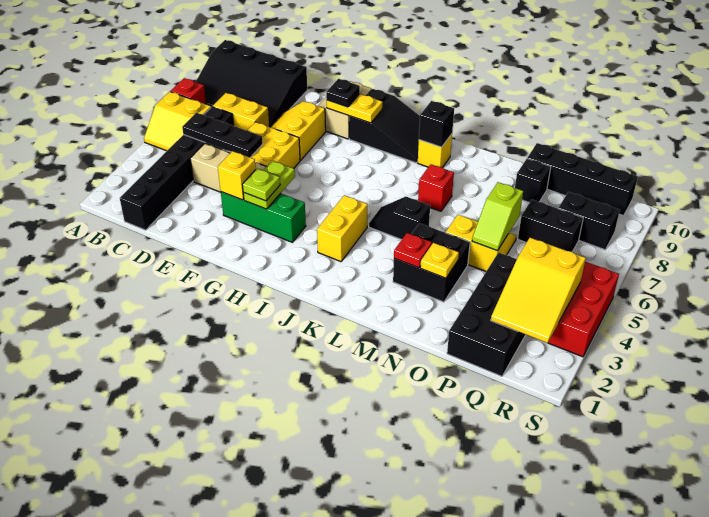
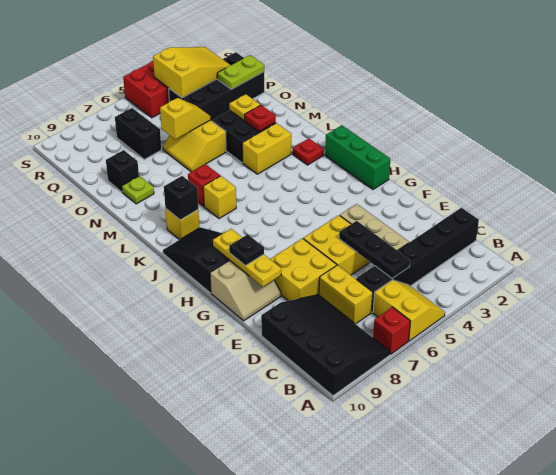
yellow 2x2 slope [271,101,326,160] -> yellow 2x2 brick [270,238,337,301]
green 1x3 brick [221,192,306,242] -> green 1x3 brick moved to [325,125,390,189]
yellow 1x1 brick [218,151,256,200] -> yellow 1x1 brick moved to [203,176,236,219]
lime 1x2 plate [243,161,295,209] -> lime 1x2 plate moved to [217,55,264,89]
lime 1x1 plate [242,169,280,201] -> lime 1x1 plate moved to [122,176,154,204]
yellow 1x2 plate [327,94,383,123] -> yellow 1x3 plate [213,229,281,287]
yellow 1x2 brick [317,195,367,262] -> yellow 1x2 brick moved to [242,123,291,174]
none -> red 1x1 plate [293,138,324,165]
black 1x2 slope [369,197,430,240] -> none
lime 1x2 slope [472,182,523,251] -> yellow 1x2 slope [160,98,210,139]
black 1x4 brick [527,143,638,216] -> none
black 1x2 brick [558,192,620,250] -> none

